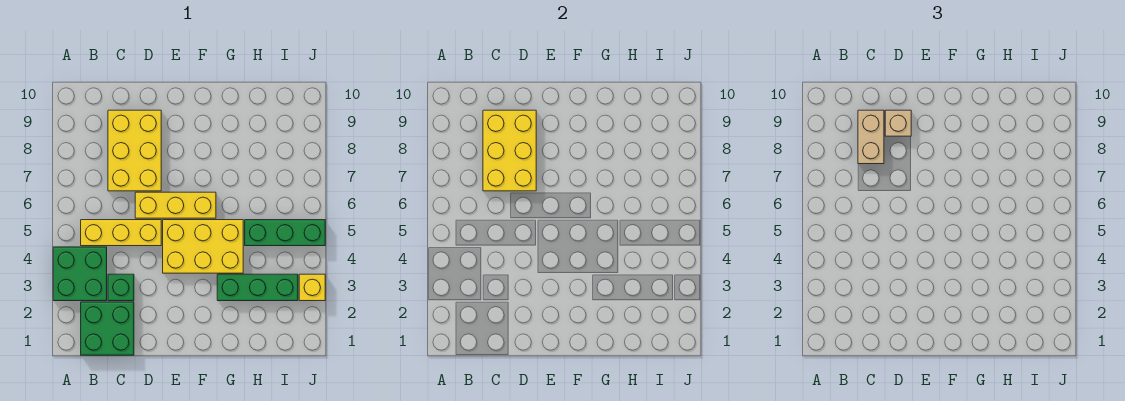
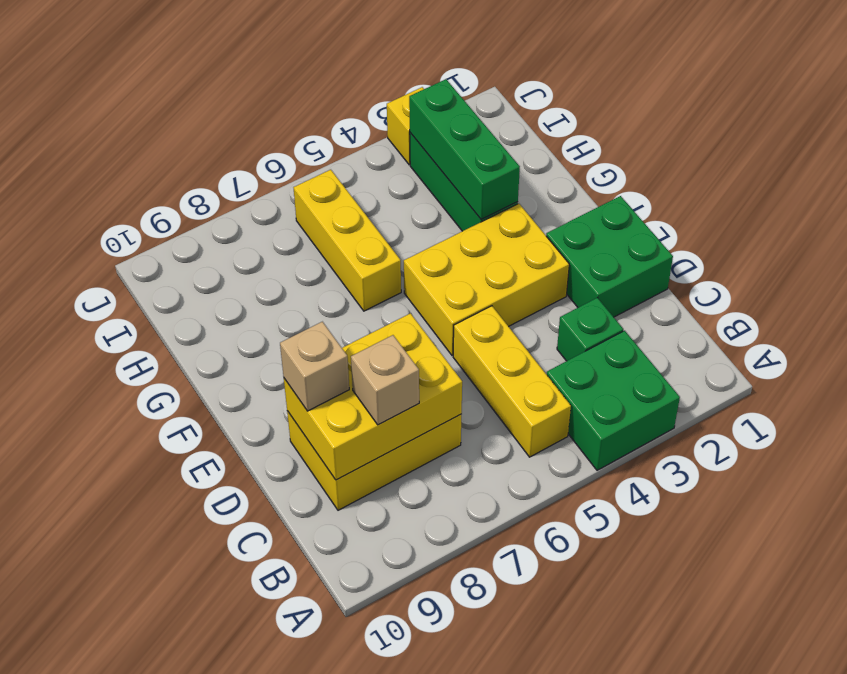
green 2x2 brick [81,302,134,355] -> green 2x2 brick moved to [546,196,673,317]
tan 1x2 brick [858,110,884,164] -> tan 1x1 brick [351,335,419,425]
yellow 1x3 brick [135,192,216,218] -> yellow 1x3 brick moved to [293,170,401,311]
yellow 2x3 brick [163,220,243,273] -> yellow 2x3 brick turned to [404,204,569,355]
green 1x3 brick [245,220,325,246] -> green 1x3 brick moved to [409,79,520,219]

